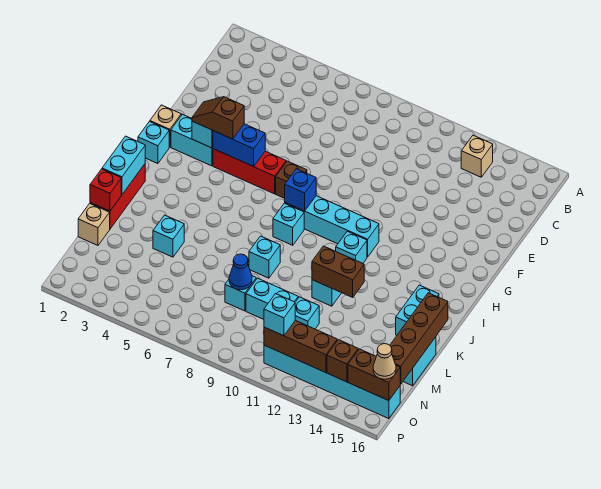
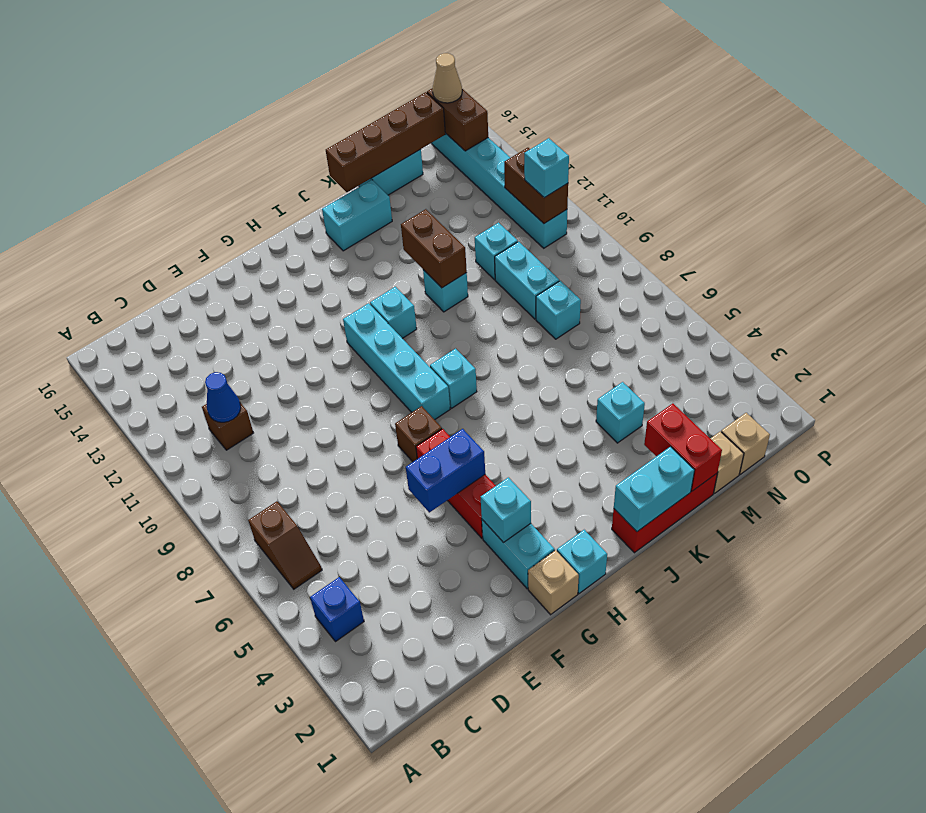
tan 1x1 brick [461,135,493,177] -> tan 1x1 brick moved to [721,413,770,474]
brown 1x2 slope [192,97,244,139] -> brown 1x2 slope moved to [248,501,322,589]
blue 1x2 brick [213,124,265,167] -> blue 1x2 brick turned to [406,429,485,512]
blue 1x1 brick [285,169,316,211] -> blue 1x1 brick moved to [310,577,364,642]
cyan 1x1 brick [249,236,280,278] -> none
red 1x1 brick [90,169,121,211] -> red 1x2 brick [644,404,722,491]
blue 1x1 cone [229,254,252,290] -> blue 1x1 cone moved to [205,372,241,422]
brown 1x3 brick [264,320,337,373] -> brown 1x2 brick [504,148,568,224]
brown 1x1 brick [327,340,358,382] -> brown 1x1 brick moved to [202,403,253,450]

